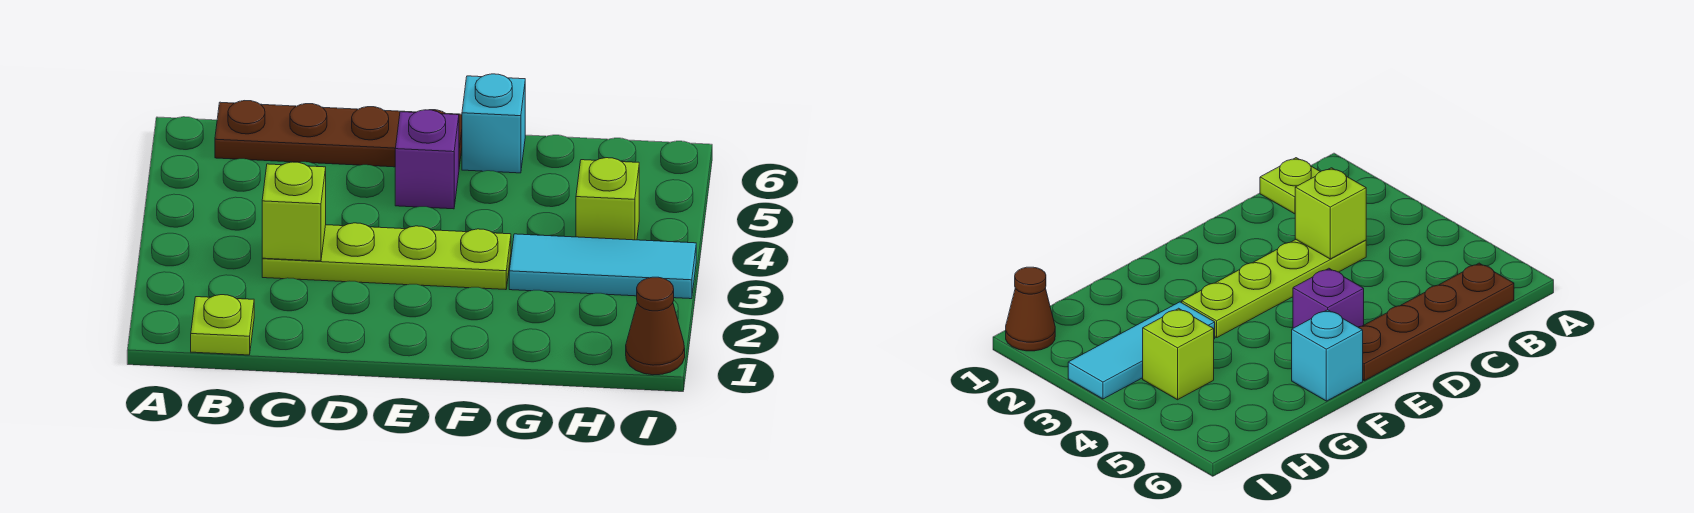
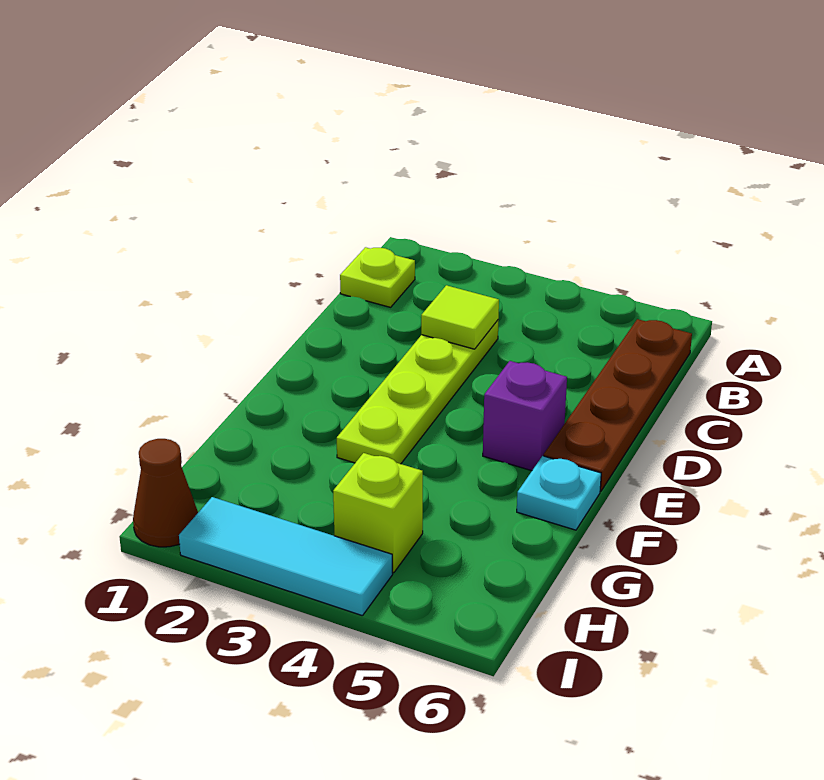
lime 1x1 brick [262,162,326,261] -> lime 1x1 tile [421,285,499,349]
cyan 1x1 brick [462,74,525,173] -> cyan 1x1 plate [517,456,601,530]
cyan 1x3 tile [509,234,696,299] -> cyan 1x3 tile turned to [179,497,393,616]

